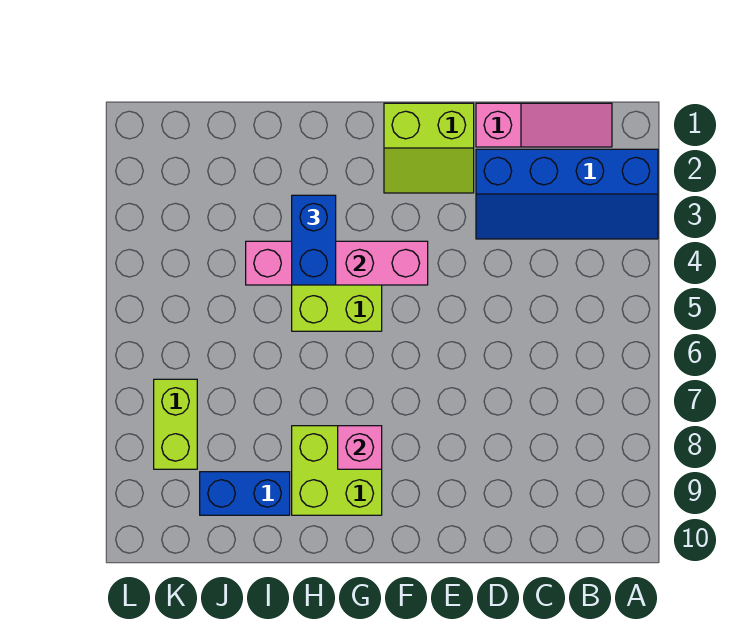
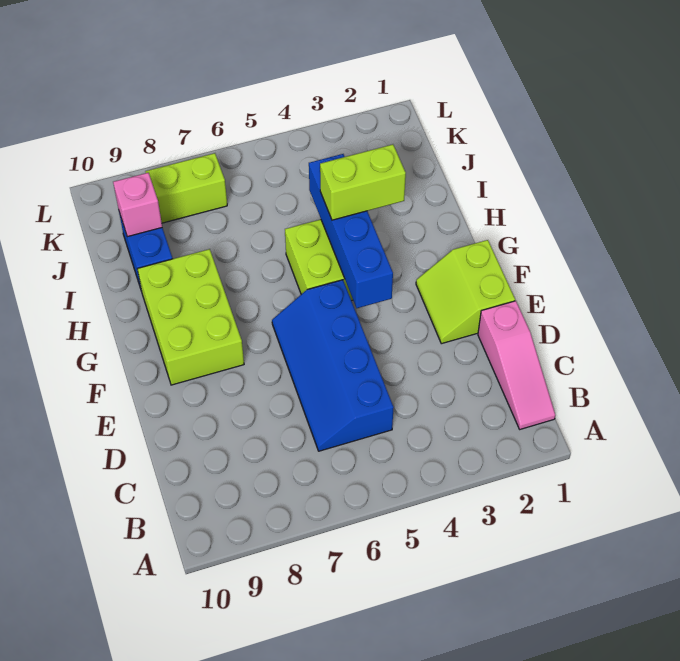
blue 2x4 slope [476,149,658,239] -> blue 2x4 slope moved to [272,280,394,451]
pink 1x4 brick [246,241,428,285] -> blue 1x4 brick [309,154,393,308]
lime 2x2 brick [292,426,382,515] -> lime 2x3 brick [137,249,244,385]
pink 1x1 brick [338,426,382,469] -> pink 1x1 brick moved to [113,173,162,237]
blue 1x2 brick [292,195,336,285] -> lime 1x2 brick [320,144,406,220]

